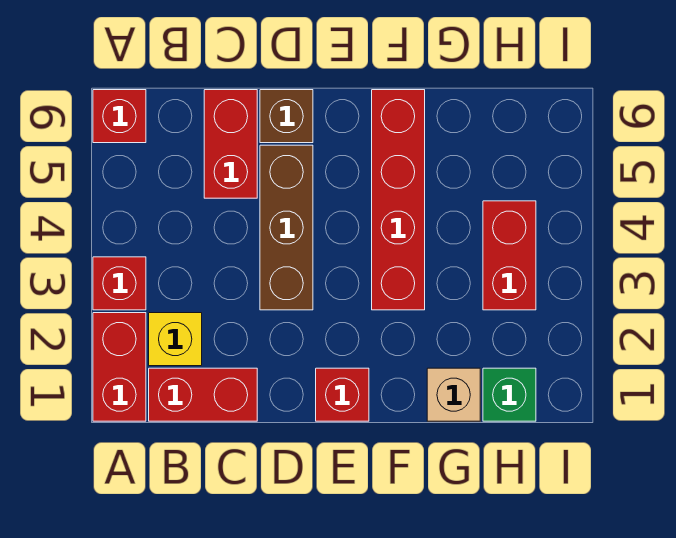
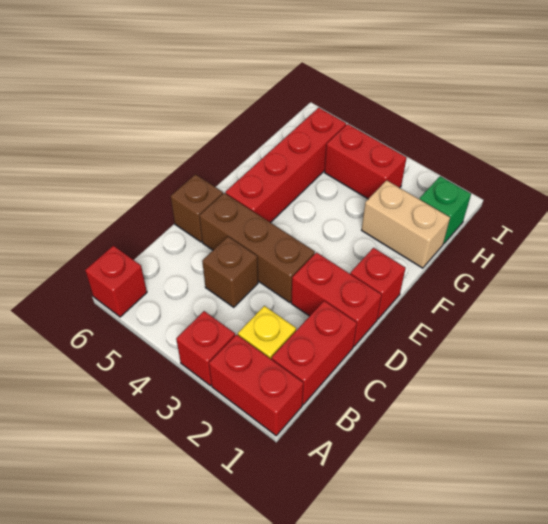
none -> brown 1x1 brick [202,237,258,307]
red 1x2 brick [204,90,257,198] -> red 1x2 brick moved to [291,253,382,346]
red 1x4 brick [372,90,425,310] -> red 1x4 brick turned to [225,108,346,223]
tan 1x1 brick [427,368,480,421] -> tan 1x2 brick [362,180,450,268]

